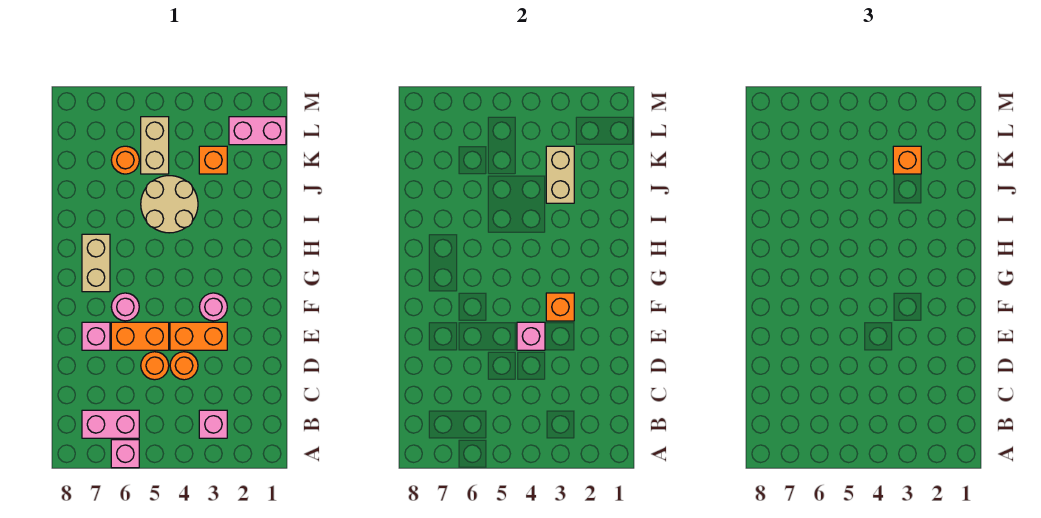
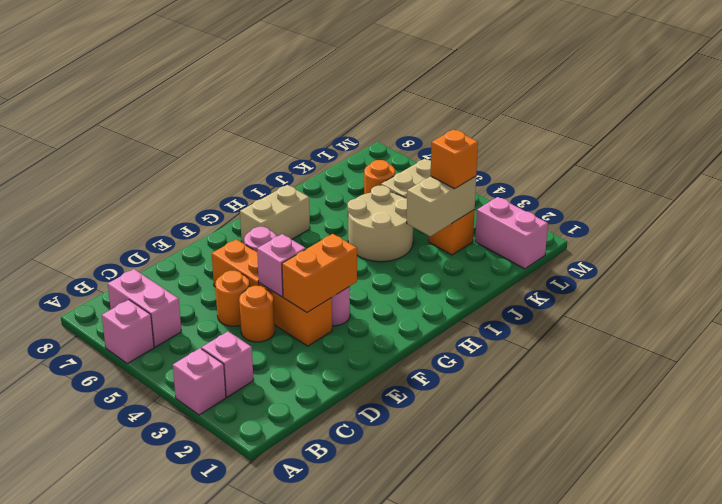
pink 1x1 brick [82,322,110,350] -> pink 1x1 brick moved to [173,348,226,415]
orange 1x1 brick [546,293,574,321] -> orange 1x2 brick [282,234,357,312]

